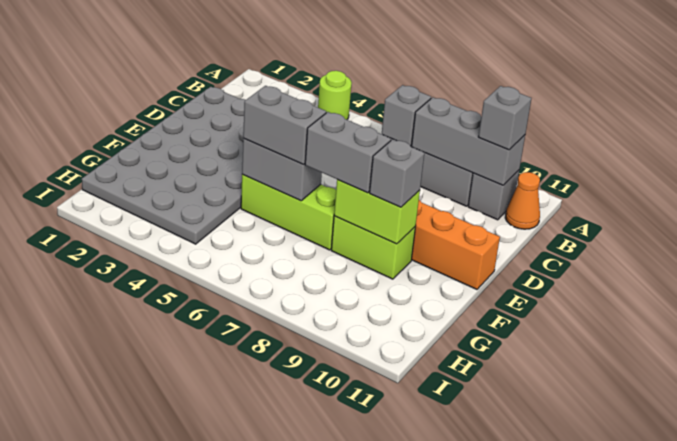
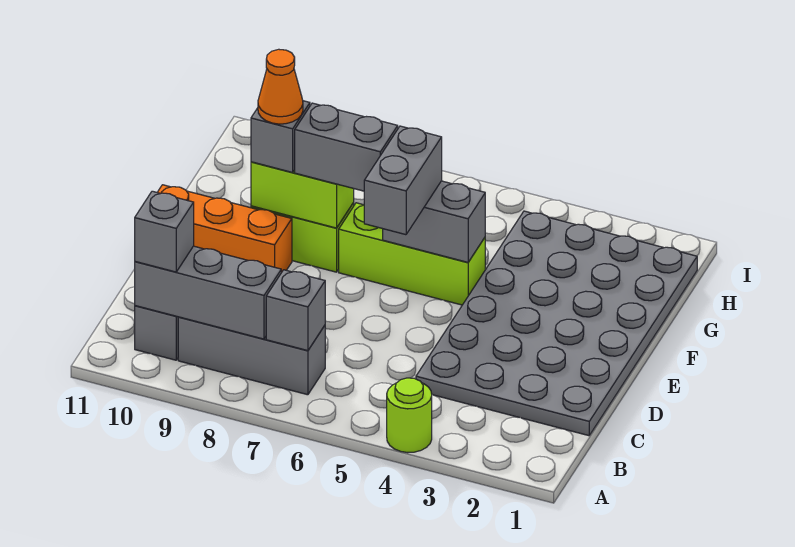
orange 1x1 cone [505,172,540,229] -> orange 1x1 cone moved to [258,49,303,124]
grey 1x2 brick [243,86,326,165] -> grey 1x2 brick turned to [364,126,442,235]

